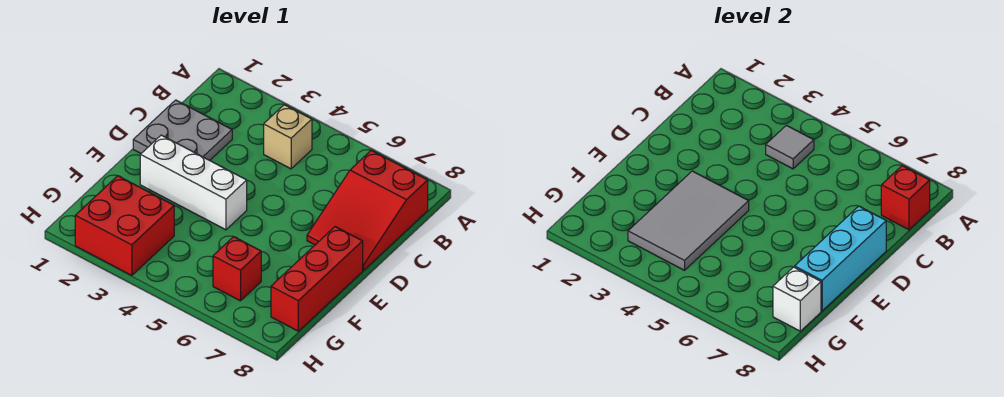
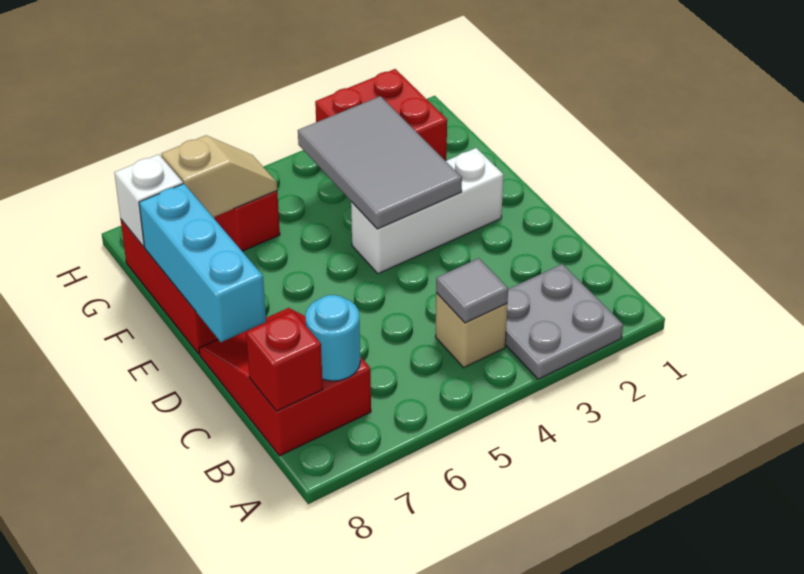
none -> cyan 1x1 round brick [305,295,360,381]
grey 2x2 plate [133,100,232,160] -> grey 2x2 plate moved to [505,264,623,379]
none -> tan 1x2 slope [161,135,277,217]

